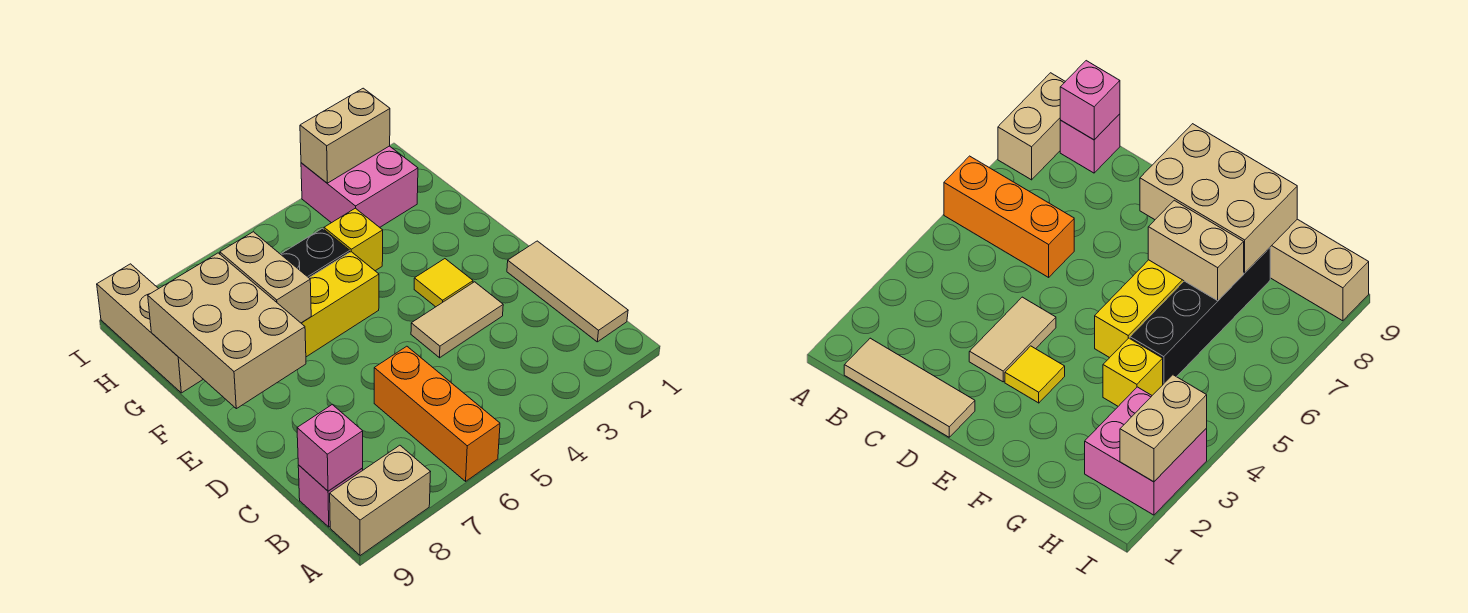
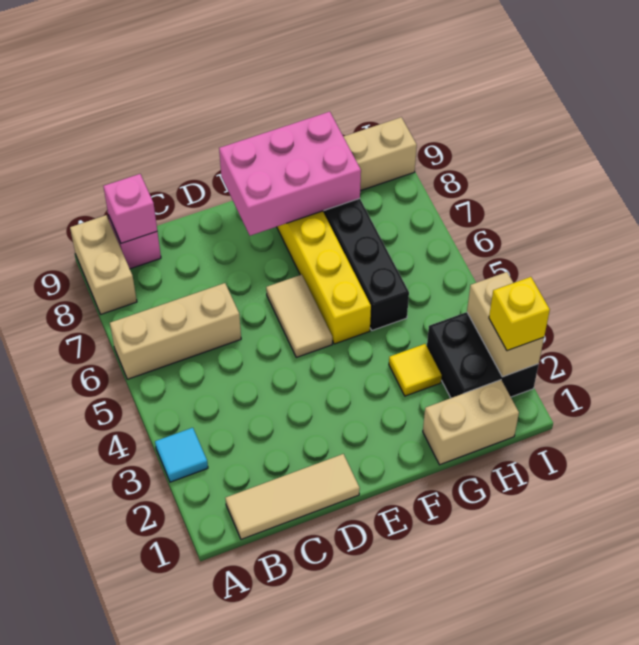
none -> cyan 1x1 tile [155,428,208,482]
orange 1x3 brick [374,346,500,481] -> tan 1x3 brick [110,283,241,379]
tan 1x2 tile [411,282,503,358] -> tan 1x2 tile moved to [266,275,332,357]
yellow 1x1 tile [414,259,473,307] -> yellow 1x1 tile moved to [389,344,442,396]
tan 2x3 brick [148,253,306,409] -> pink 2x3 brick [219,112,361,236]
tan 1x2 brick [220,232,311,323] -> tan 1x2 brick moved to [423,380,519,465]
yellow 1x1 brick [324,208,383,271] -> yellow 1x1 brick moved to [489,277,550,351]
pink 2x2 brick [301,146,418,227] -> black 2x2 brick [427,312,539,398]

